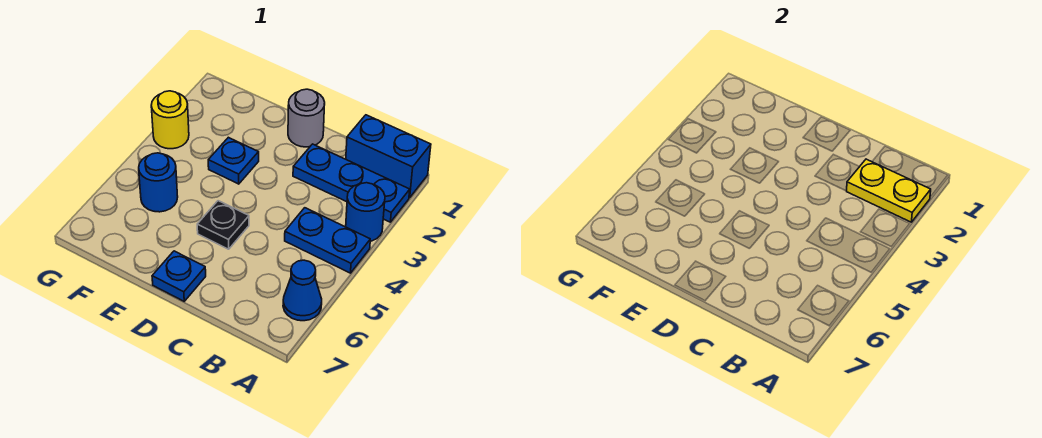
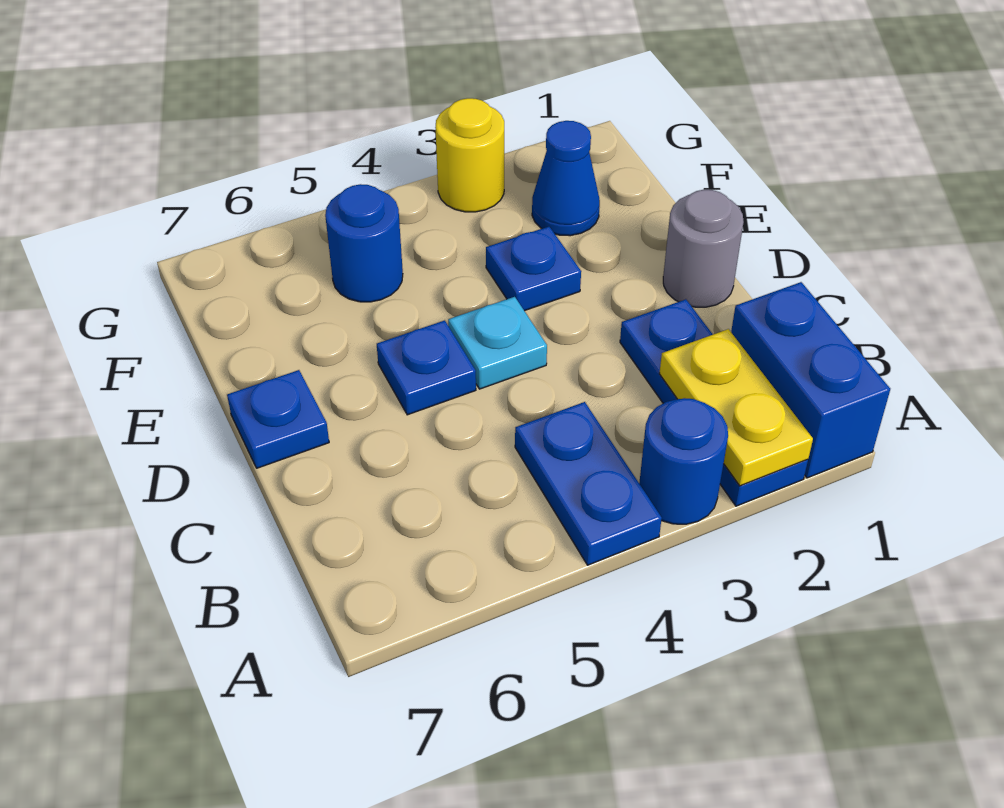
blue 1x1 cone [283,260,322,321] -> blue 1x1 cone moved to [532,121,600,236]
none -> cyan 1x1 plate [448,297,547,389]
black 1x1 plate [197,201,249,249] -> blue 1x1 plate [377,320,476,415]

